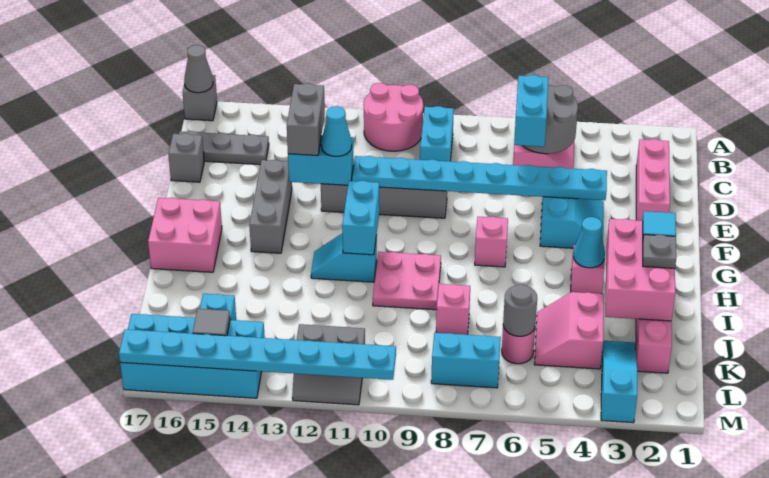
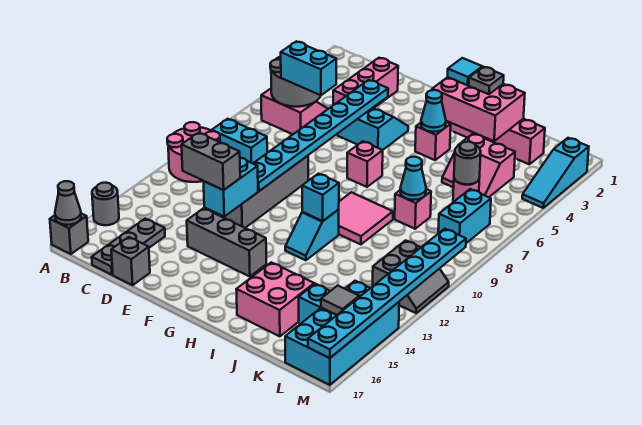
none -> grey 1x1 round brick [92,183,119,225]
pink 1x3 brick [636,139,670,221] -> pink 1x3 brick turned to [333,58,398,108]
cyan 1x1 cone [321,106,352,157] -> cyan 1x1 cone moved to [400,157,426,200]
cyan 1x2 brick [342,181,380,255] -> cyan 1x1 brick [302,174,339,221]
pink 2x2 brick [148,198,222,272] -> pink 2x2 brick moved to [236,262,314,336]
pink 2x2 plate [373,252,441,310] -> pink 2x2 tile [338,192,393,244]
cyan 1x3 slope [601,341,637,423] -> cyan 1x3 slope turned to [522,138,589,208]

